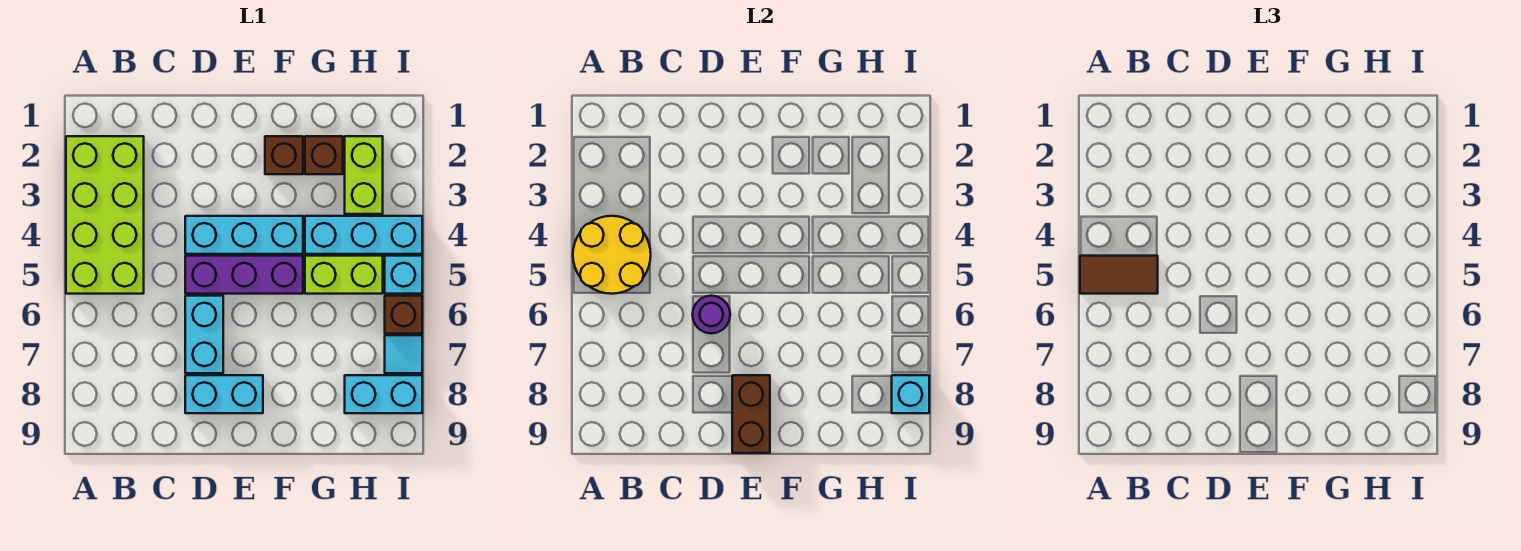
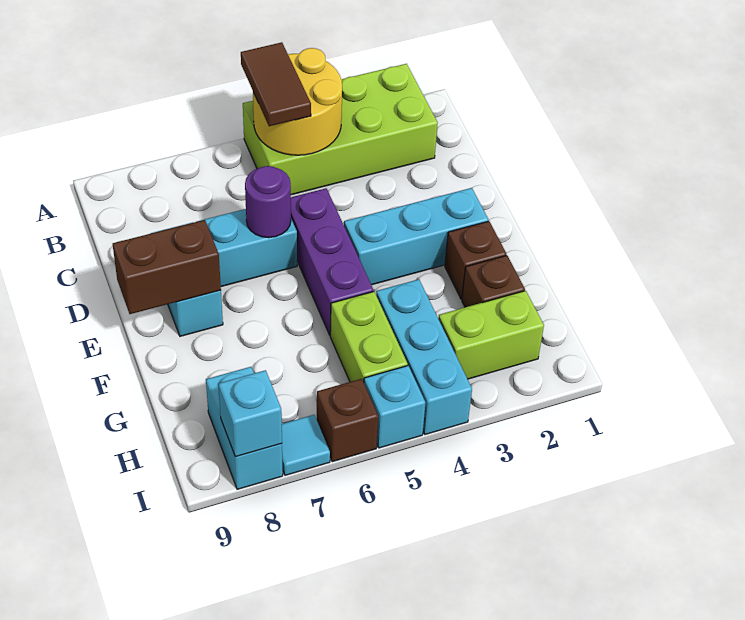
cyan 1x3 brick [185,216,303,254] -> cyan 1x3 brick turned to [344,188,489,285]

